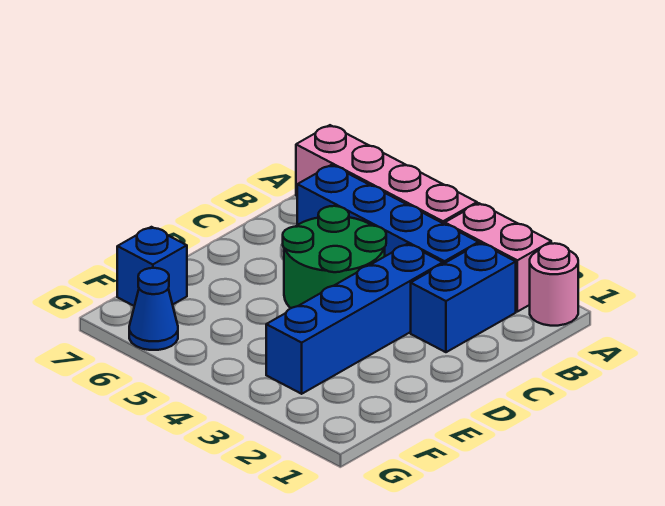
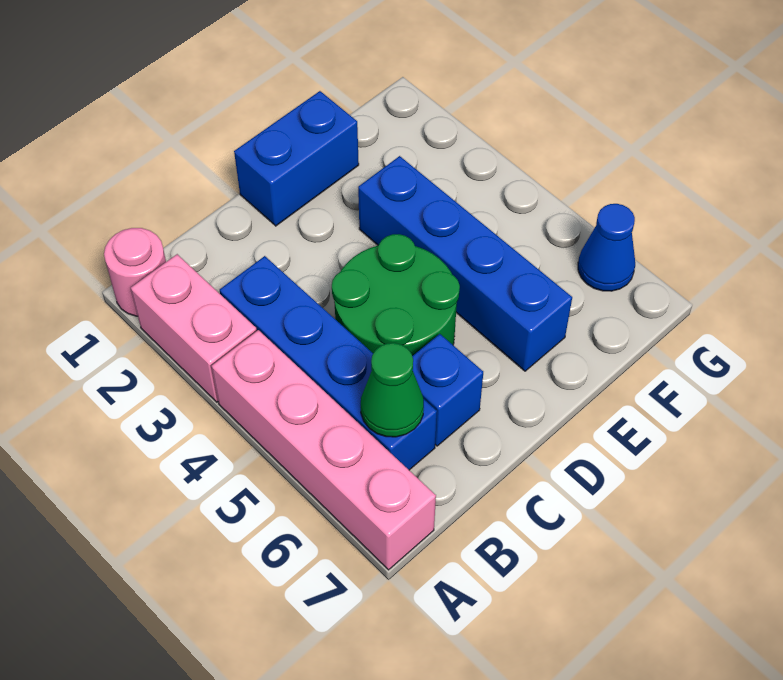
blue 1x2 brick [411,243,516,352] -> blue 1x2 brick moved to [234,91,359,226]
none -> green 1x1 cone [361,343,424,437]
blue 1x4 brick [266,244,443,394] -> blue 1x4 brick turned to [358,156,572,371]
blue 1x1 brick [117,227,187,306] -> blue 1x1 brick moved to [412,334,483,446]

